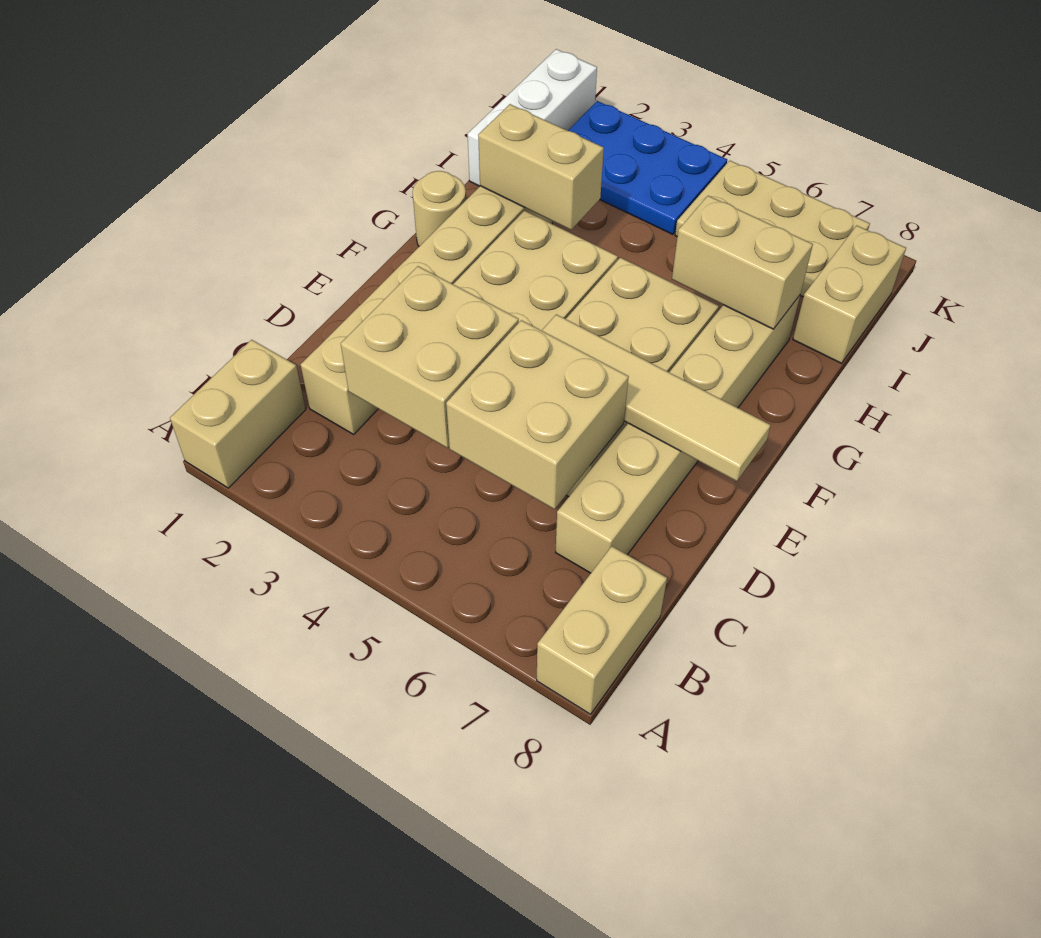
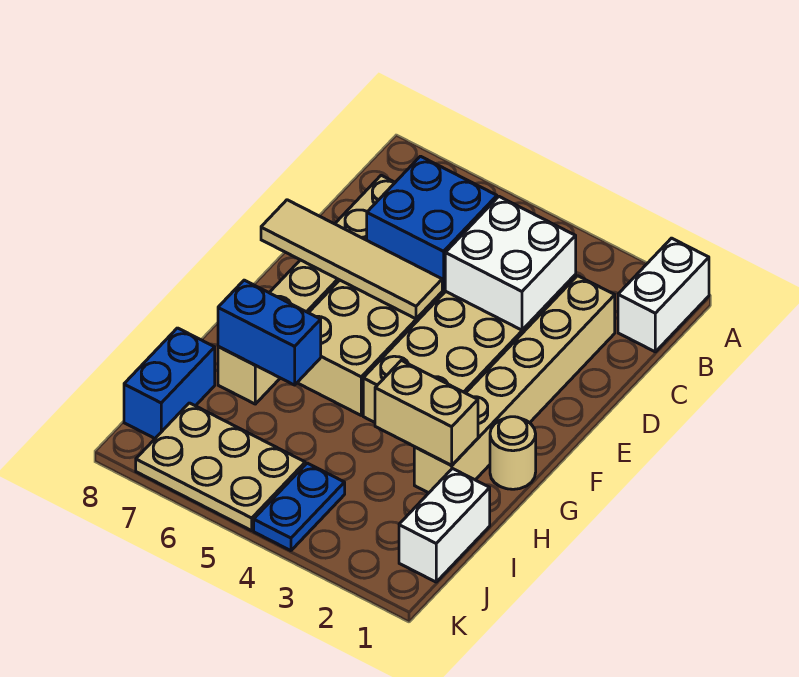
tan 1x2 brick [170,340,306,488] -> white 1x2 brick [618,238,709,352]
tan 1x2 brick [537,546,667,714] -> none
tan 2x2 brick [341,266,519,448] -> white 2x2 brick [445,197,576,330]
tan 2x2 brick [446,320,629,509] -> blue 2x2 brick [367,156,497,290]
tan 1x2 brick [672,196,813,329] -> blue 1x2 brick [218,280,321,385]
white 1x3 brick [468,49,597,186] -> white 1x2 brick [399,469,490,582]
tan 1x2 brick [793,226,906,363] -> blue 1x2 brick [124,328,215,438]
blue 2x3 plate [568,101,727,234] -> blue 1x2 plate [254,463,345,551]

